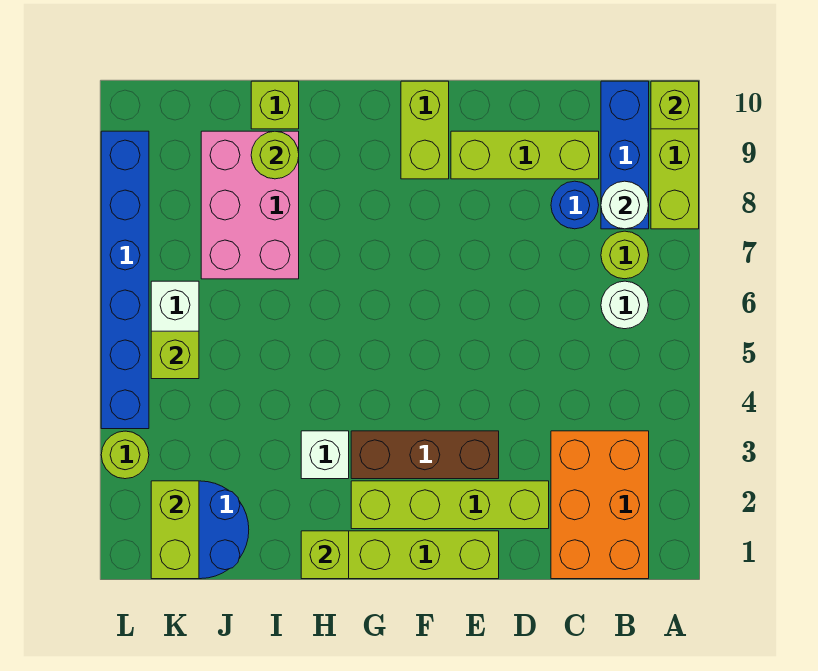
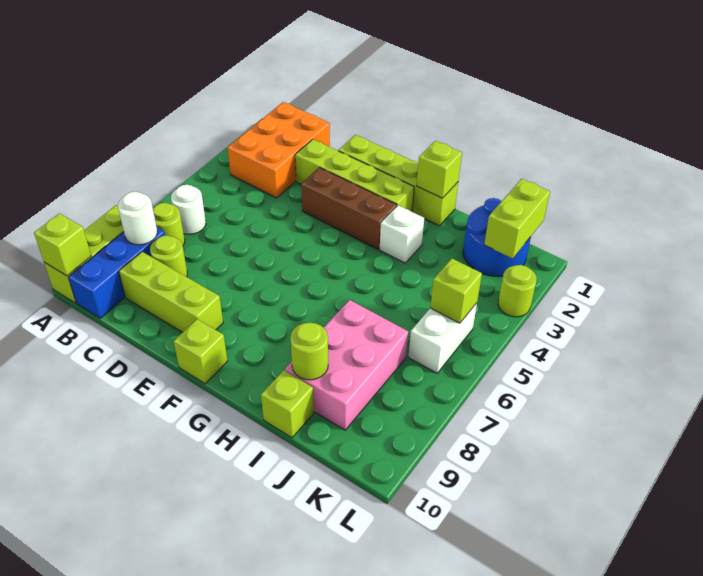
blue 1x1 round brick [551,181,599,229] -> lime 1x1 round brick [150,236,187,277]
lime 1x2 brick [401,81,449,179] -> lime 1x1 brick [174,319,227,384]
blue 1x6 brick [101,131,149,429] -> none

